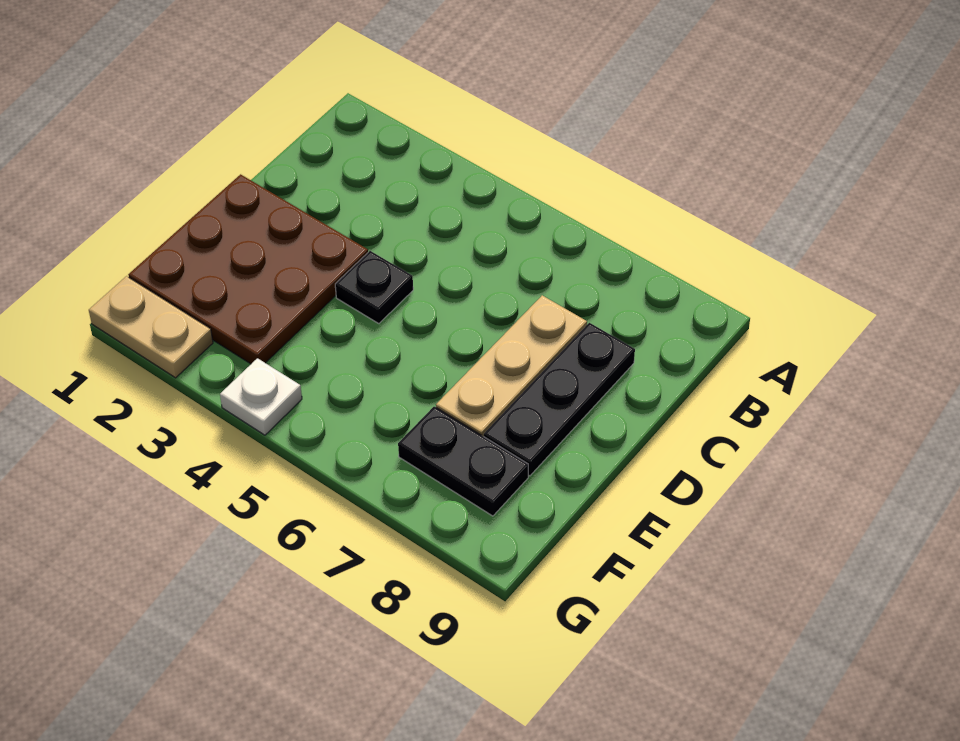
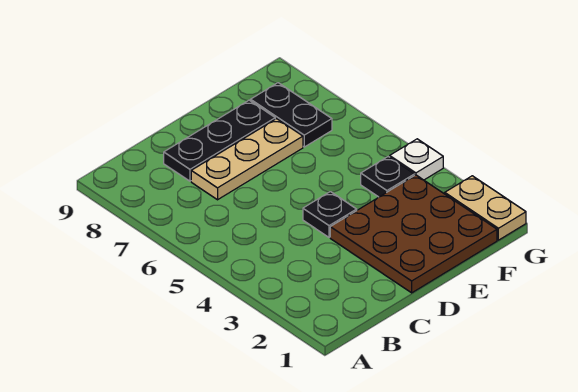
none -> black 1x1 plate [361,157,414,197]

